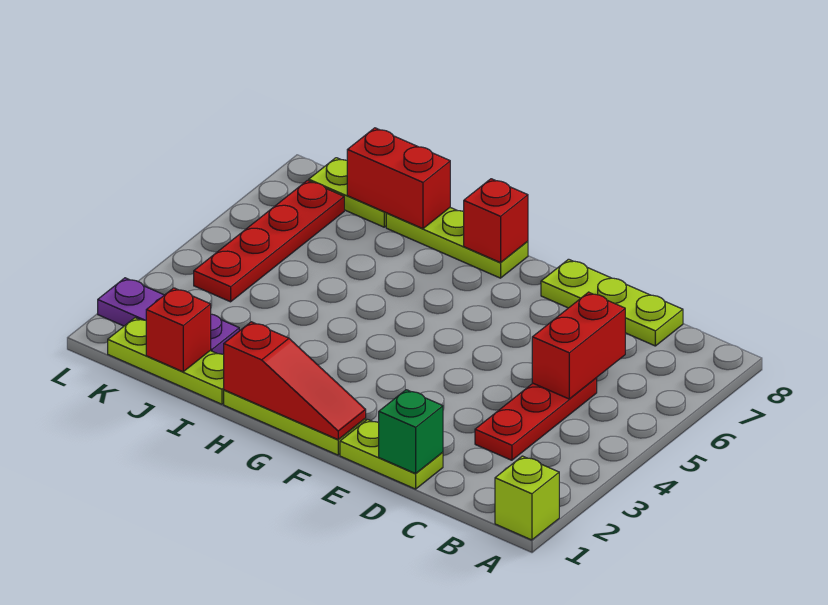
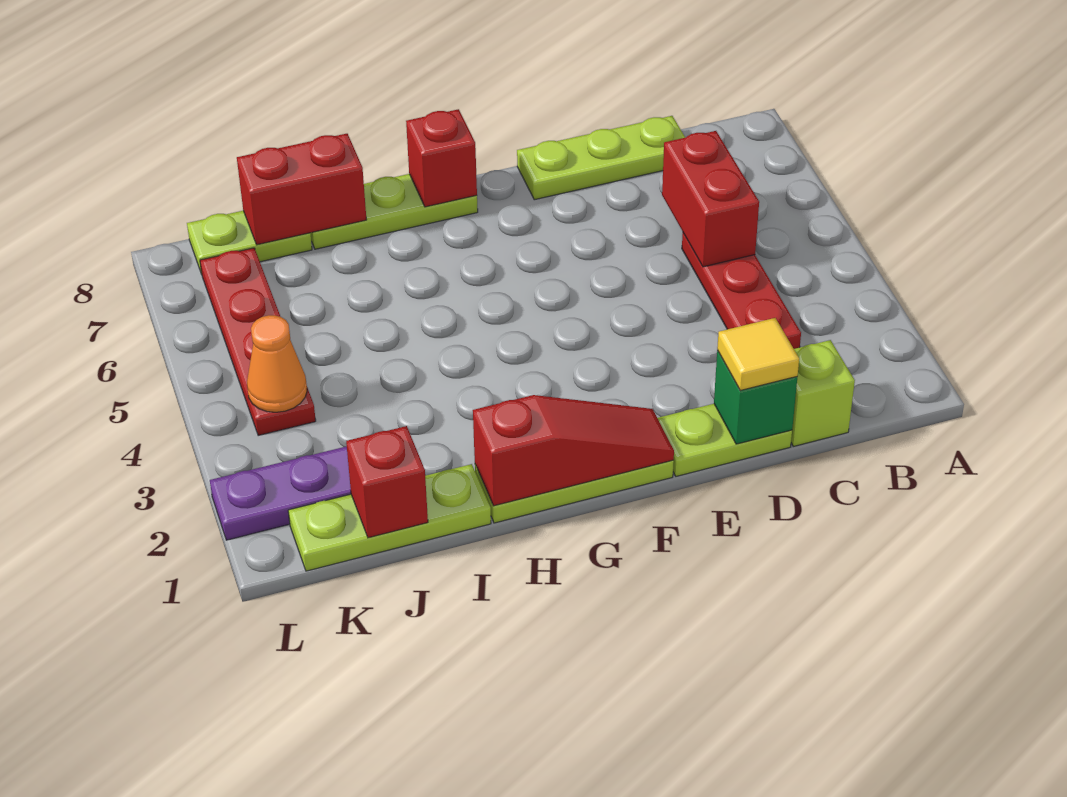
lime 1x1 brick [495,456,559,540] -> lime 1x1 brick moved to [791,340,855,446]
none -> yellow 1x1 tile [717,318,799,390]
none -> orange 1x1 cone [247,315,307,412]

